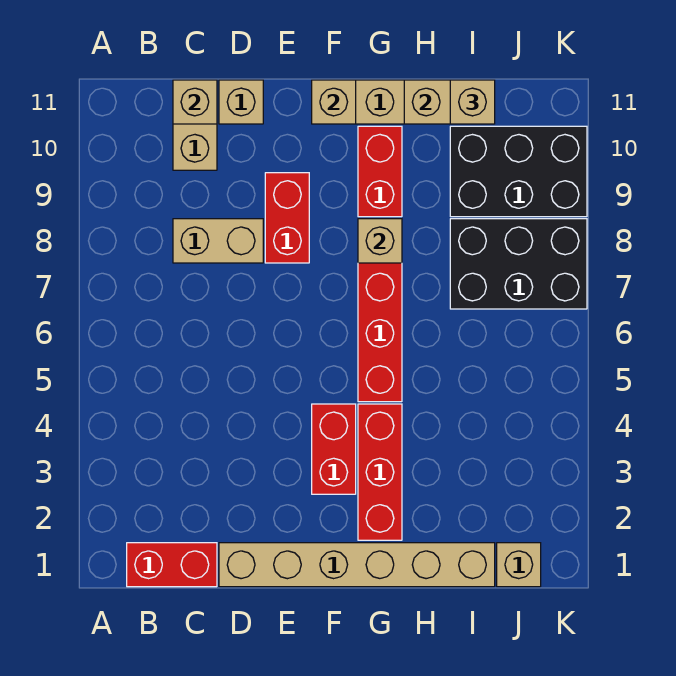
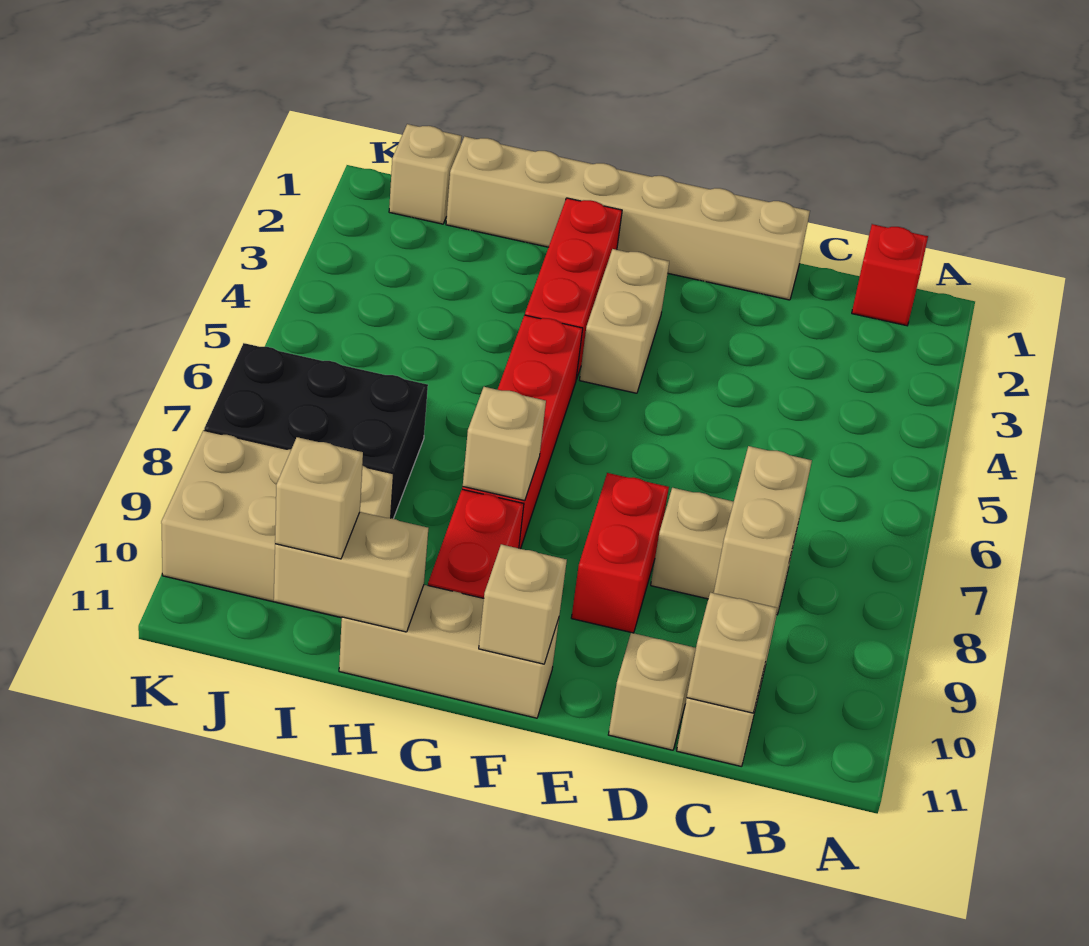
red 1x2 brick [127,543,217,587] -> red 1x1 brick [852,224,928,326]
none -> tan 1x2 brick [714,446,812,610]
red 1x2 brick [312,404,356,494] -> tan 1x2 brick [580,249,669,393]
black 2x3 brick [450,126,587,217] -> tan 2x3 brick [161,430,393,618]

